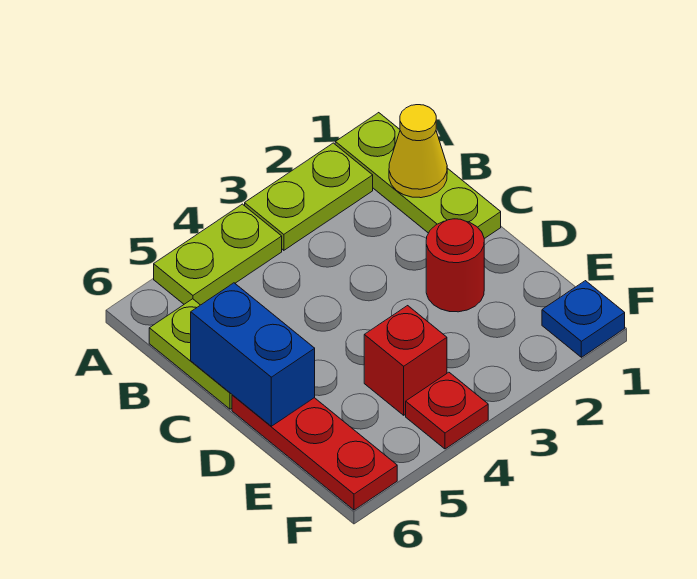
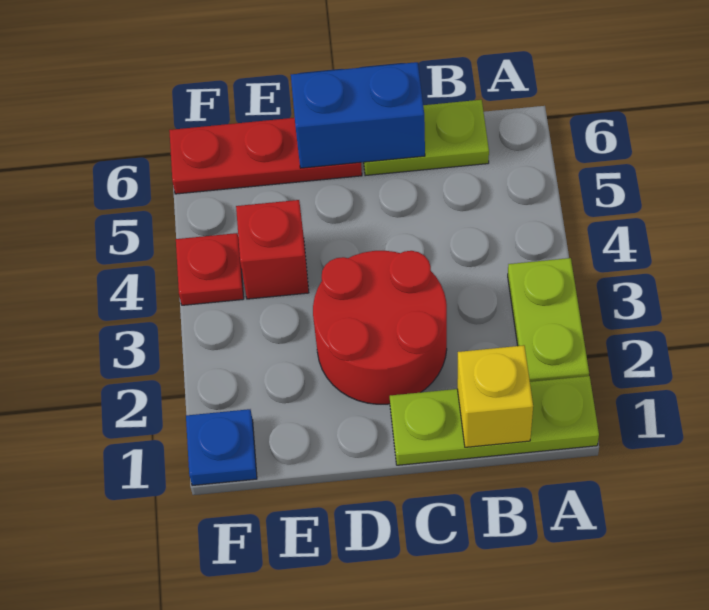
lime 1x2 plate [154,204,282,305] -> none
yellow 1x1 cone [389,105,447,198] -> yellow 1x1 brick [457,345,533,447]
red 1x1 round brick [426,219,484,312] -> red 2x2 round brick [313,251,447,404]

